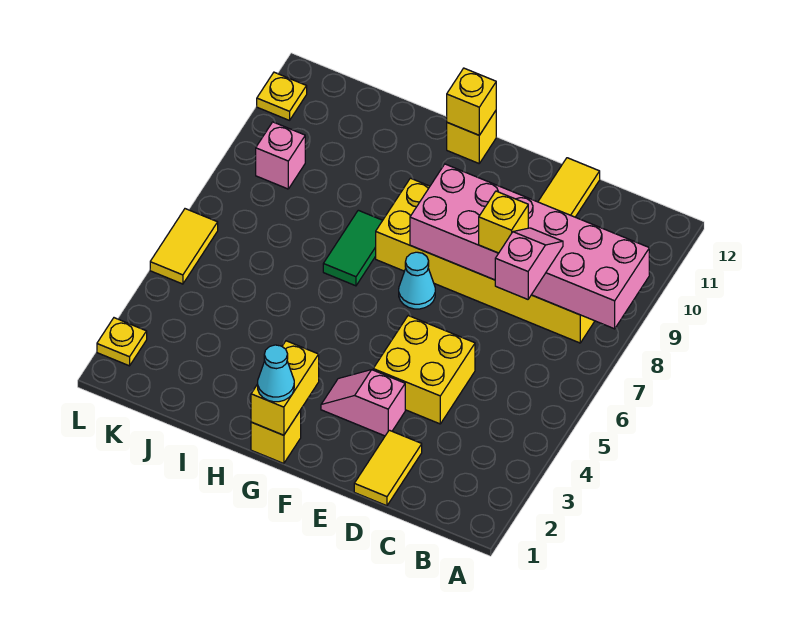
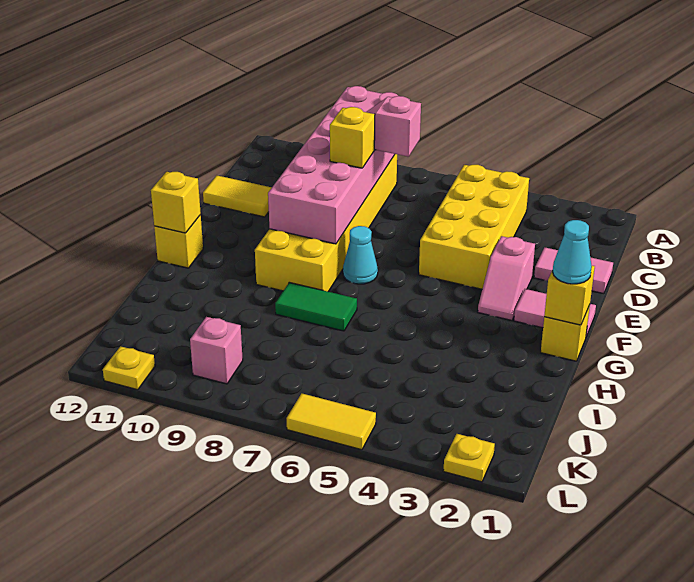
yellow 1x2 tile [354,430,422,506] -> pink 1x2 tile [534,247,613,294]
yellow 2x2 brick [373,316,475,424] -> yellow 2x4 brick [419,165,529,289]
none -> pink 1x2 tile [514,289,596,336]
yellow 1x2 brick [251,341,319,435] -> yellow 1x1 brick [544,266,595,325]

